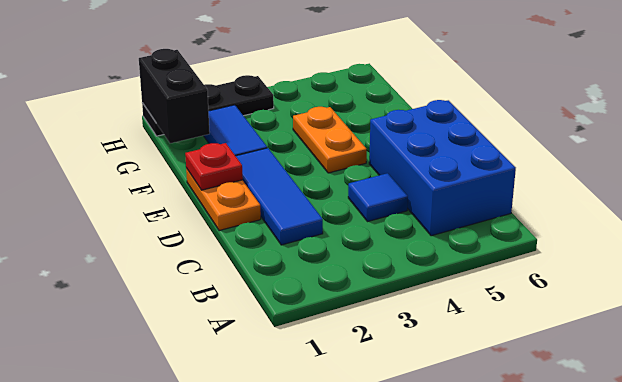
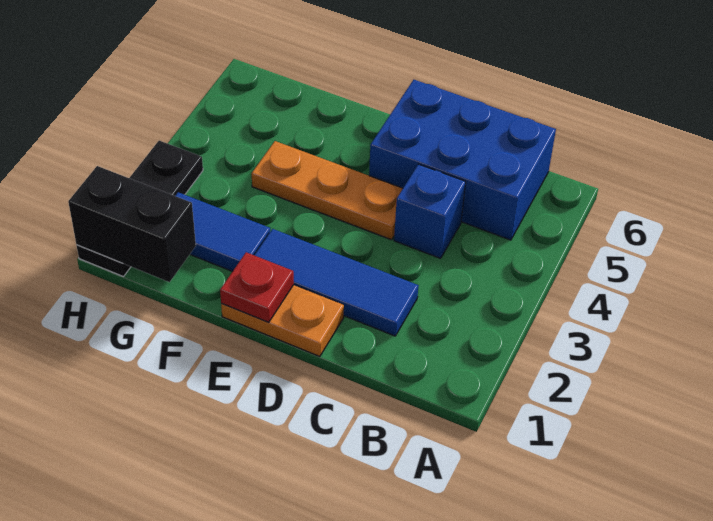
blue 1x1 tile [348,173,408,222] -> blue 1x1 brick [394,164,466,258]
orange 1x2 plate [293,107,367,173] -> orange 1x3 plate [252,141,403,240]

